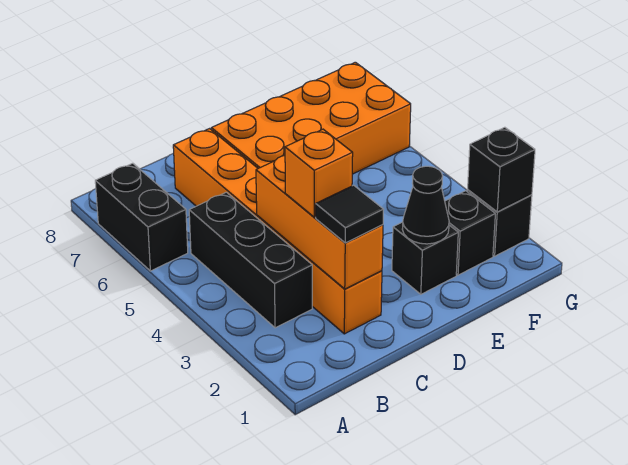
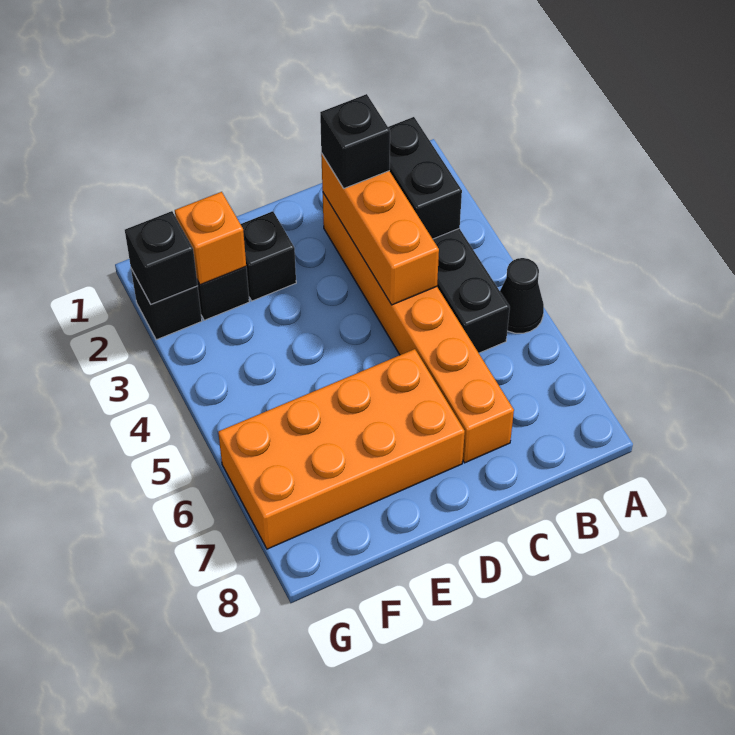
black 1x2 brick [95,163,188,271] -> black 1x2 brick moved to [388,117,462,239]
black 1x1 tile [316,185,383,243] -> black 1x1 brick [320,94,390,188]
orange 1x1 brick [285,129,353,217] -> orange 1x1 brick moved to [175,192,246,285]
black 1x1 cone [402,166,449,244] -> black 1x1 cone moved to [500,258,544,333]

